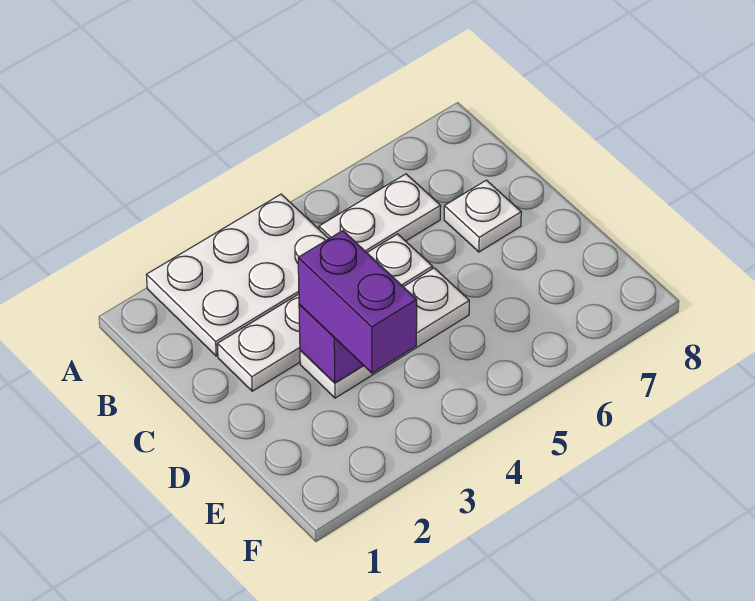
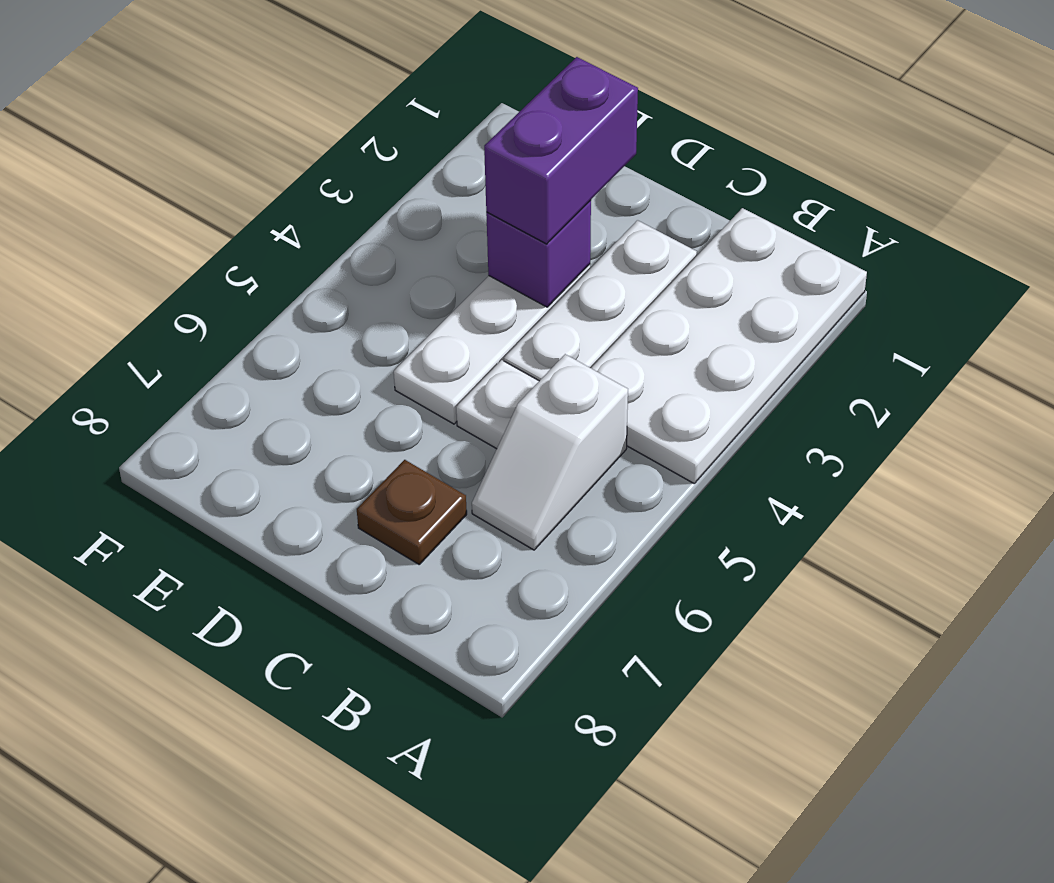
white 2x3 plate [147,194,329,356] -> white 2x4 plate [591,208,867,483]
white 1x2 plate [319,174,441,252] -> white 1x2 slope [472,354,628,550]
white 1x1 plate [444,180,521,252] -> brown 1x1 plate [357,460,467,564]
purple 1x2 brick [298,231,417,373] -> purple 1x2 brick turned to [484,57,638,244]

